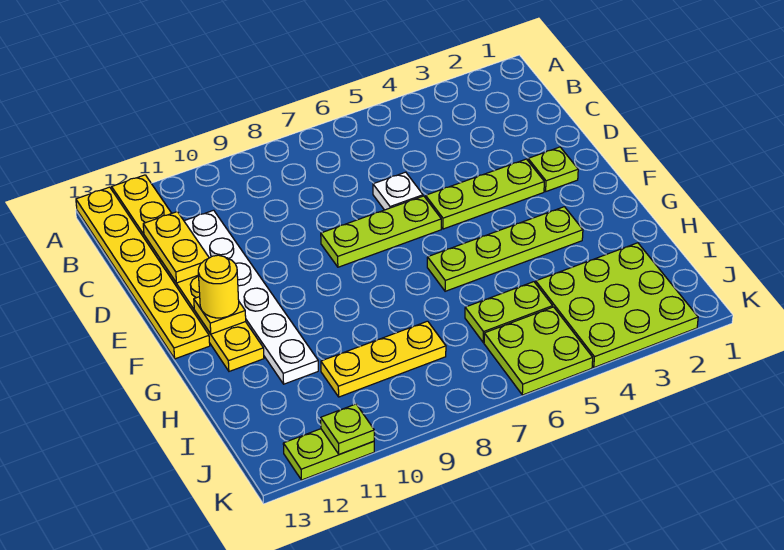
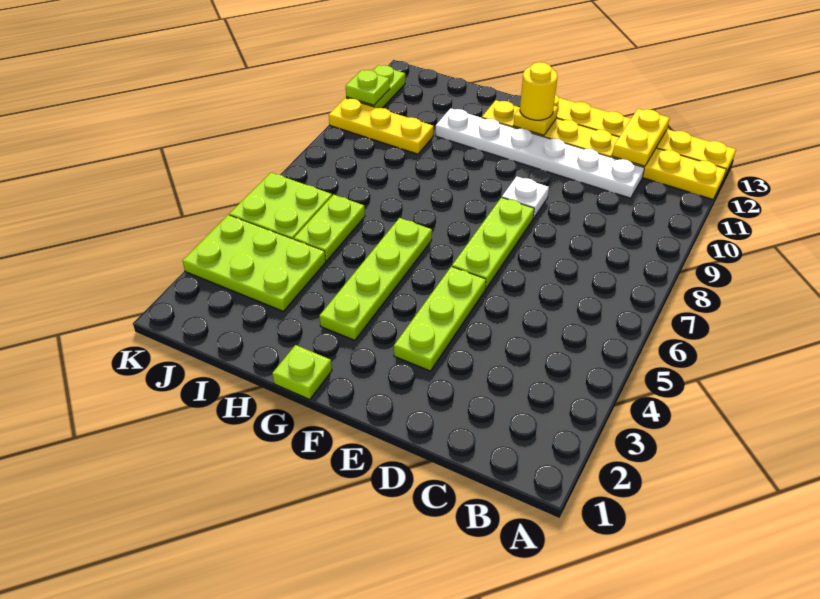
yellow 1x2 plate [143,212,209,283] -> yellow 1x2 plate turned to [612,109,670,166]
white 1x1 plate [373,172,423,210] -> white 1x1 plate moved to [502,176,549,218]
lime 1x1 plate [528,147,578,191] -> lime 1x1 plate moved to [272,345,332,399]
lime 3x3 plate [536,243,698,367] -> lime 2x3 plate [183,215,326,311]
yellow 1x3 plate [321,321,446,397] -> yellow 1x3 plate turned to [329,98,434,154]

